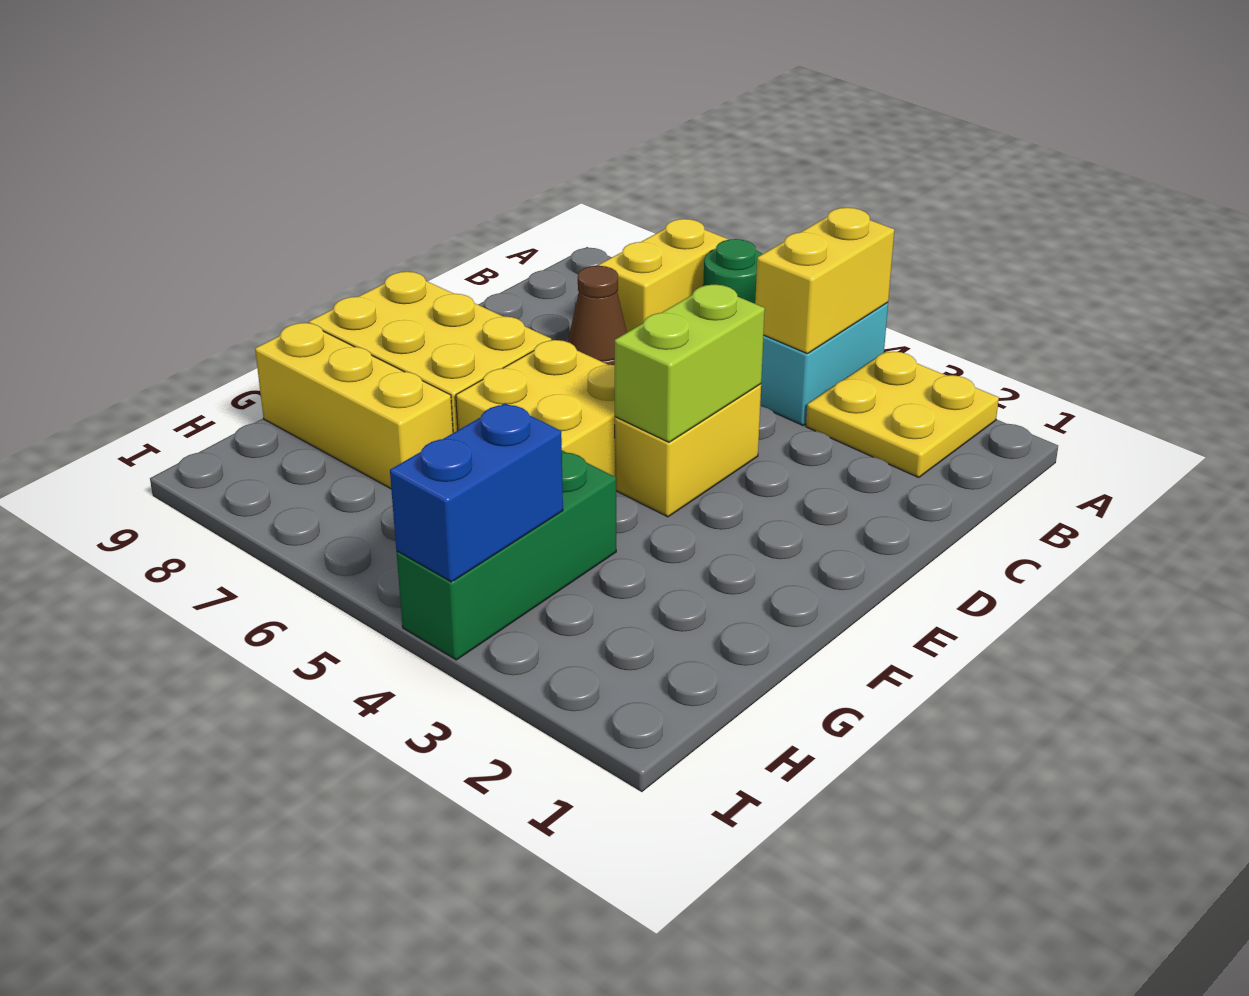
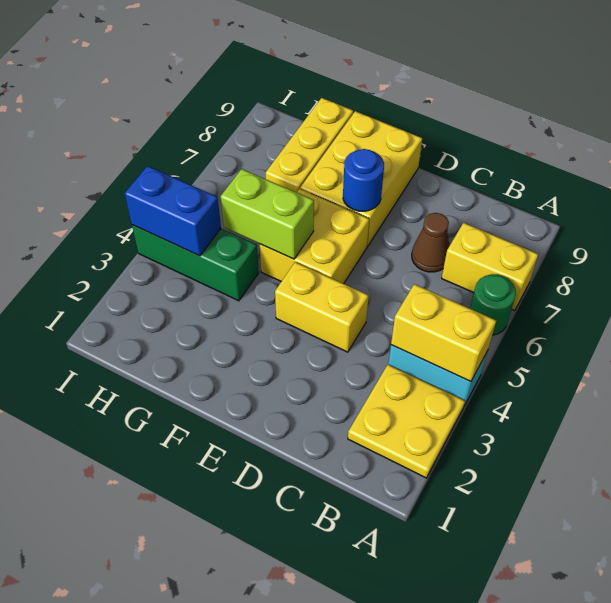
lime 1x2 brick [615,284,765,442] -> lime 1x2 brick moved to [221,169,314,259]
none -> blue 1x1 round brick [343,149,384,211]

